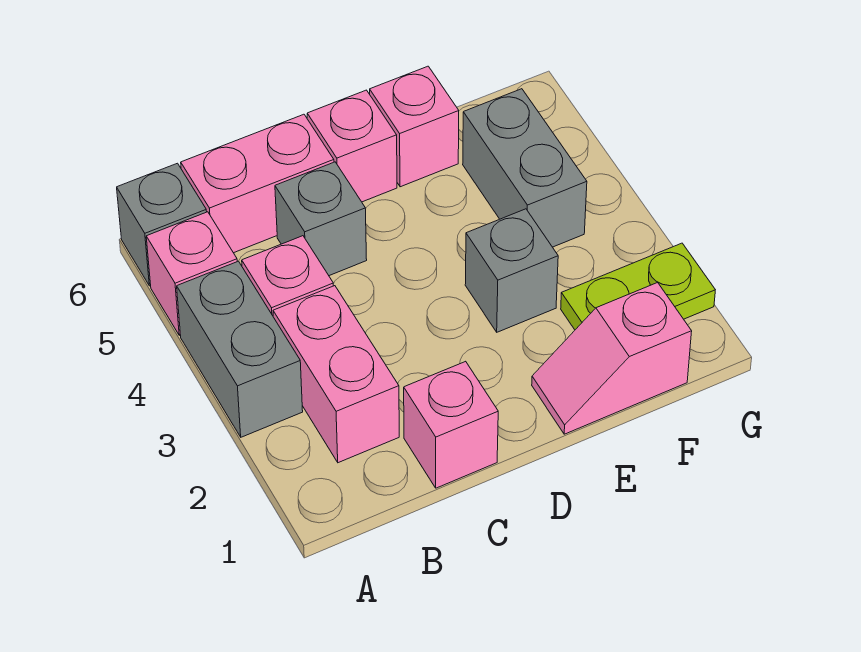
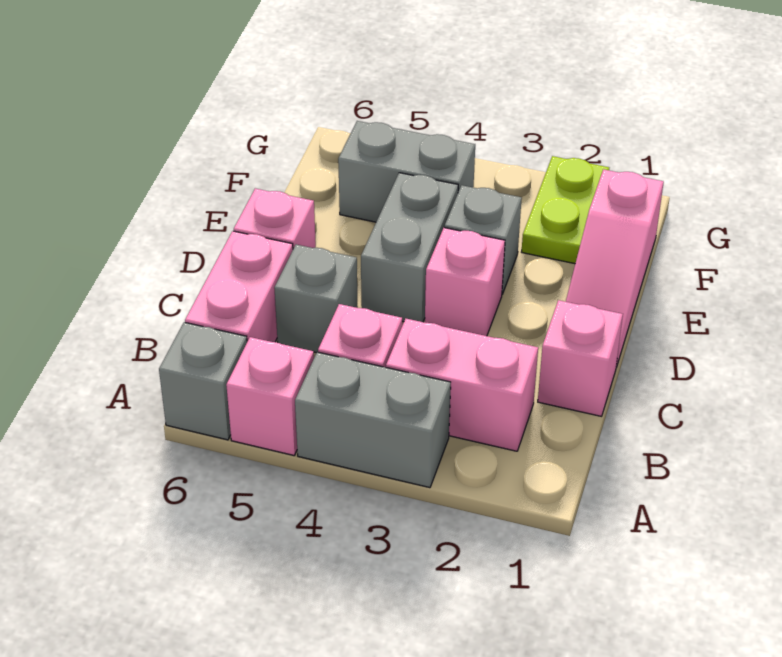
none -> grey 1x2 brick [361,173,458,322]
pink 1x2 slope [532,283,692,434] -> pink 1x3 slope [566,169,664,367]
pink 1x1 brick [370,66,459,187] -> pink 1x1 brick moved to [425,228,505,336]

